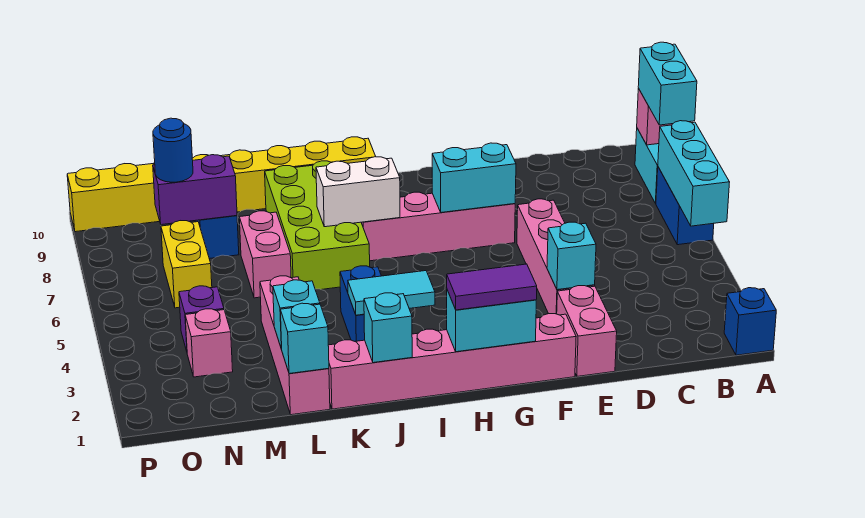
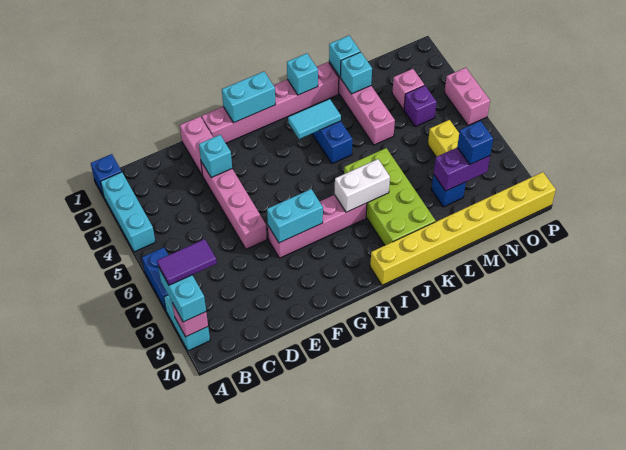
cyan 1x3 brick [658,121,730,226] -> cyan 1x3 brick moved to [100,172,155,252]
purple 1x2 tile [447,264,537,310] -> purple 1x2 tile moved to [157,239,217,285]
pink 1x2 brick [239,211,291,298] -> pink 1x2 brick moved to [444,68,490,125]
blue 1x1 round brick [153,118,193,182] -> blue 1x1 brick [457,121,493,164]

